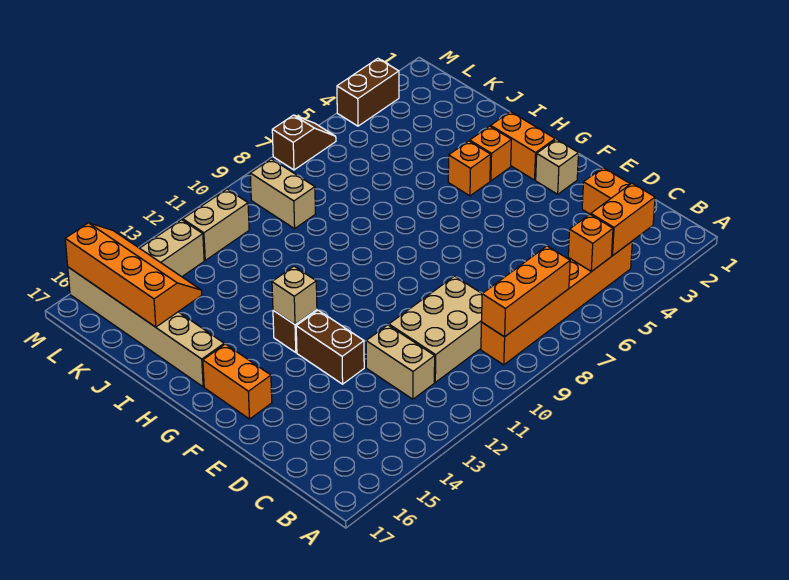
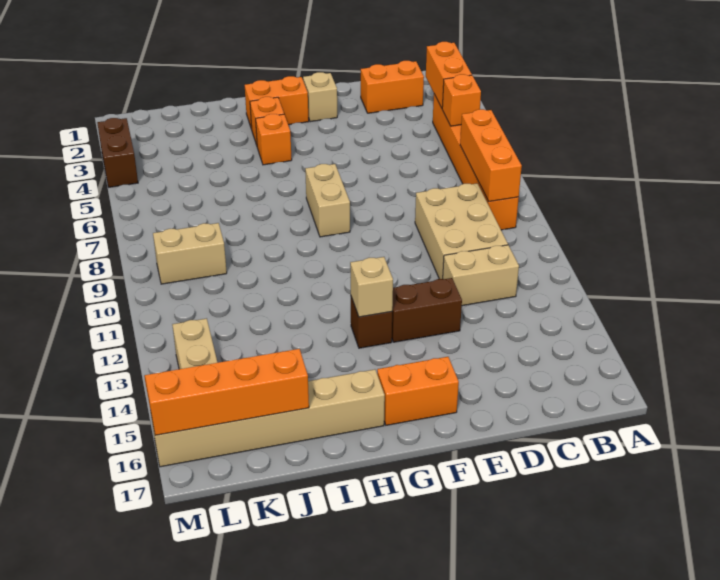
tan 1x2 brick [183,189,249,260] -> tan 1x2 brick moved to [305,164,350,237]
brown 1x2 slope [272,115,336,170] -> none

